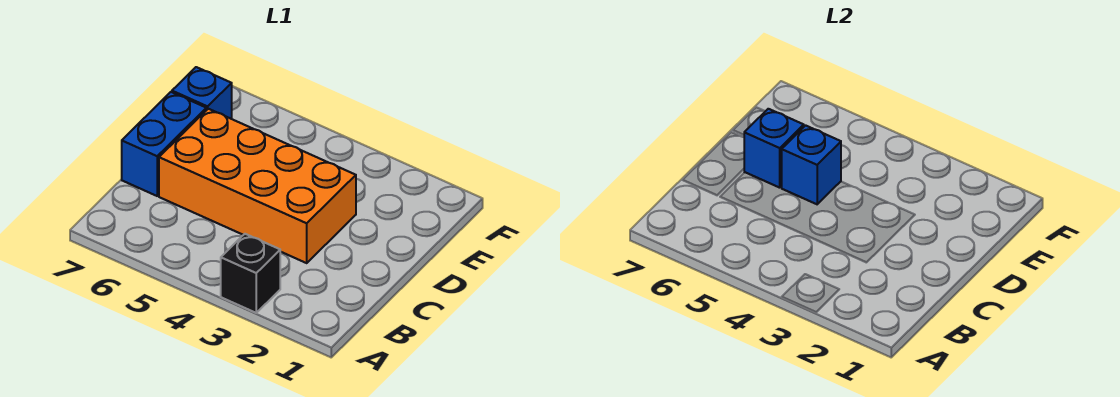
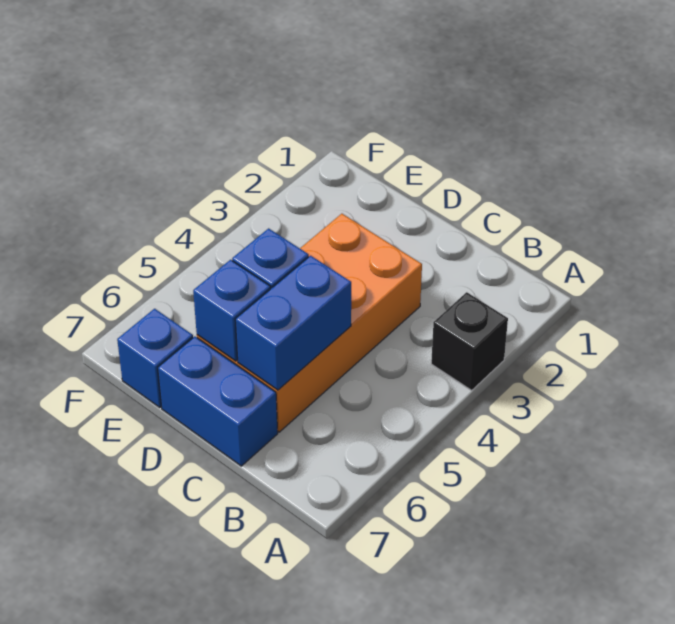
none -> blue 1x2 brick [235,256,351,390]

